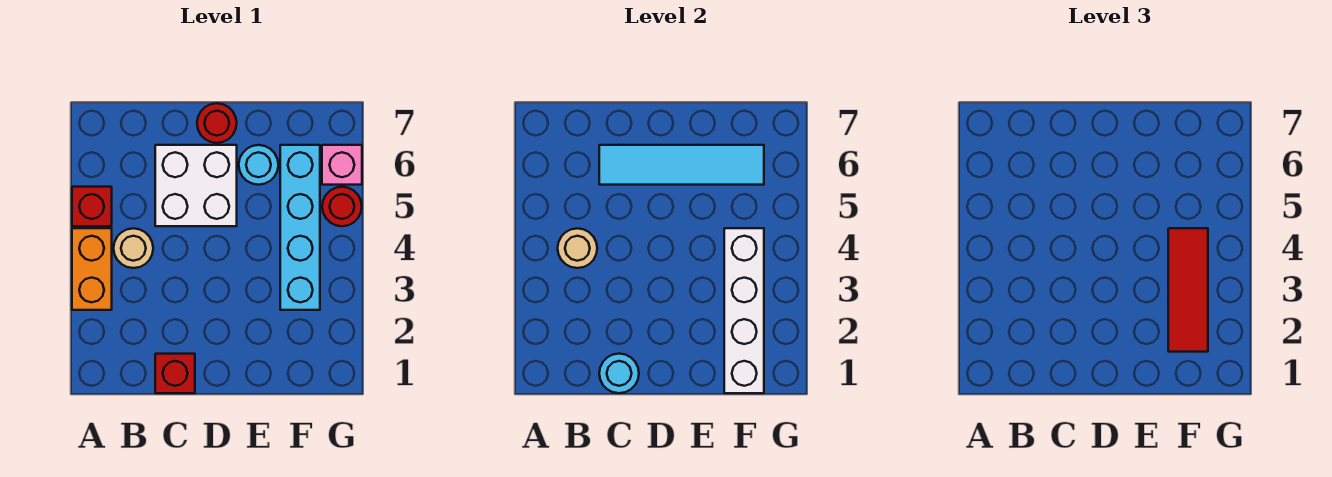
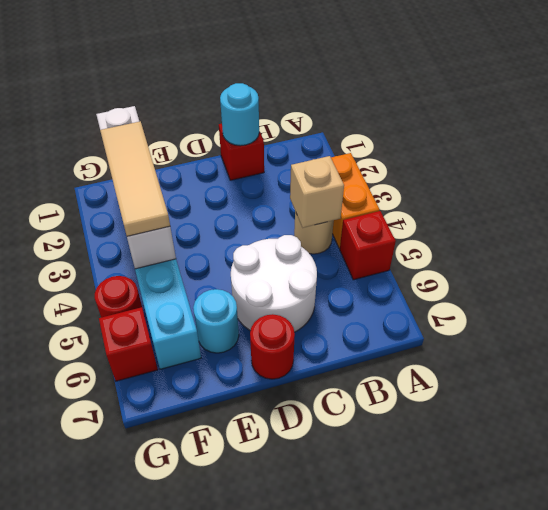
tan 1x1 round brick [558,228,597,268] -> tan 1x1 brick [290,156,344,228]
white 2x2 brick [155,145,237,226] -> white 2x2 round brick [231,235,317,332]
cyan 1x4 tile [599,145,764,185] -> none
red 1x3 tile [1168,228,1208,352] -> tan 1x3 tile [100,121,170,236]
pink 1x1 brick [322,145,362,185] -> red 1x1 brick [99,307,158,381]

